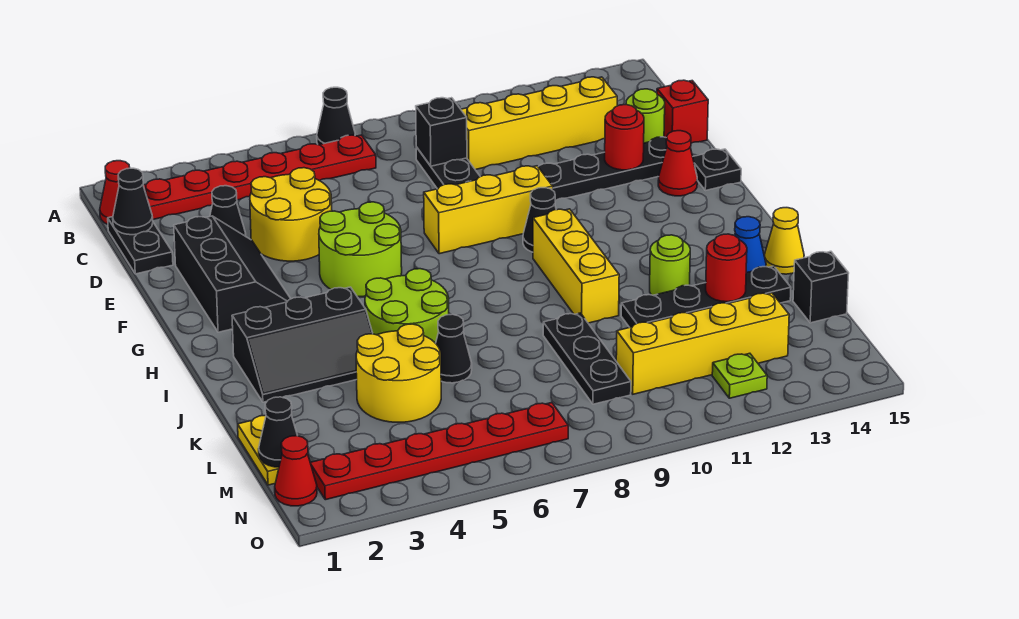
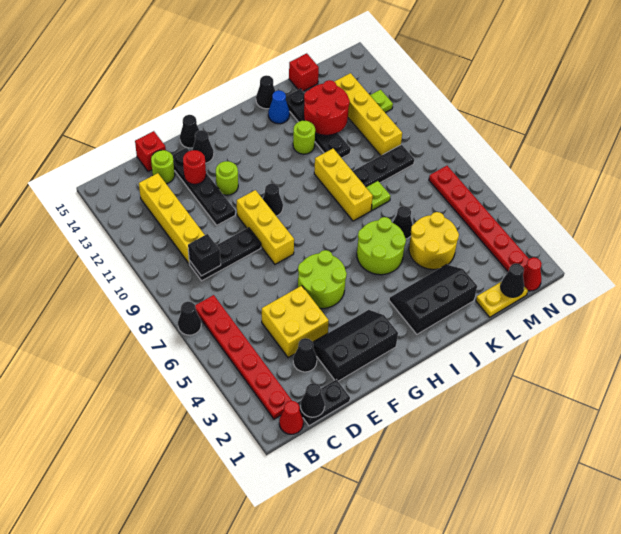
yellow 2x2 round brick [250,168,332,261] -> yellow 2x2 brick [262,286,329,358]
none -> lime 1x1 round brick [216,161,238,195]
red 1x1 cone [658,131,697,196] -> black 1x1 cone [192,130,214,163]
black 1x1 plate [693,149,741,191] -> black 1x1 cone [180,115,199,148]
yellow 1x3 brick [533,209,619,323] -> yellow 1x3 brick turned to [314,149,373,221]
black 2x3 slope [232,287,373,402] -> black 2x3 slope turned to [389,265,477,334]
yellow 1x1 cone [765,208,804,274] -> black 1x1 cone [256,75,275,109]
none -> lime 1x1 plate [366,181,390,210]
red 1x1 round brick [706,234,747,302] -> red 2x2 round brick [304,80,350,135]
black 1x1 brick [793,251,849,323] -> red 1x1 brick [289,53,319,91]

